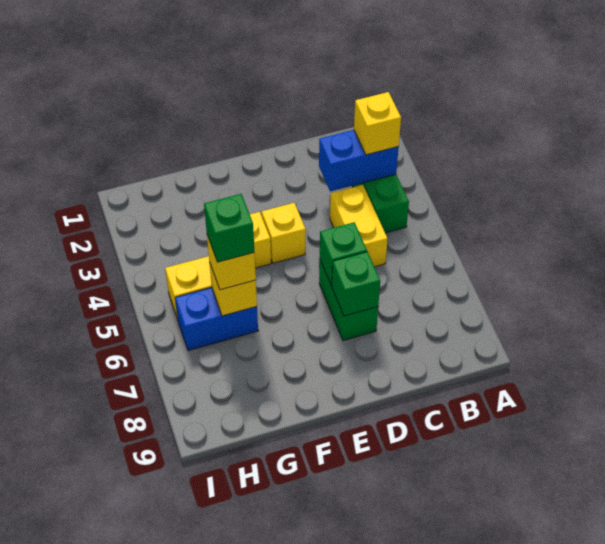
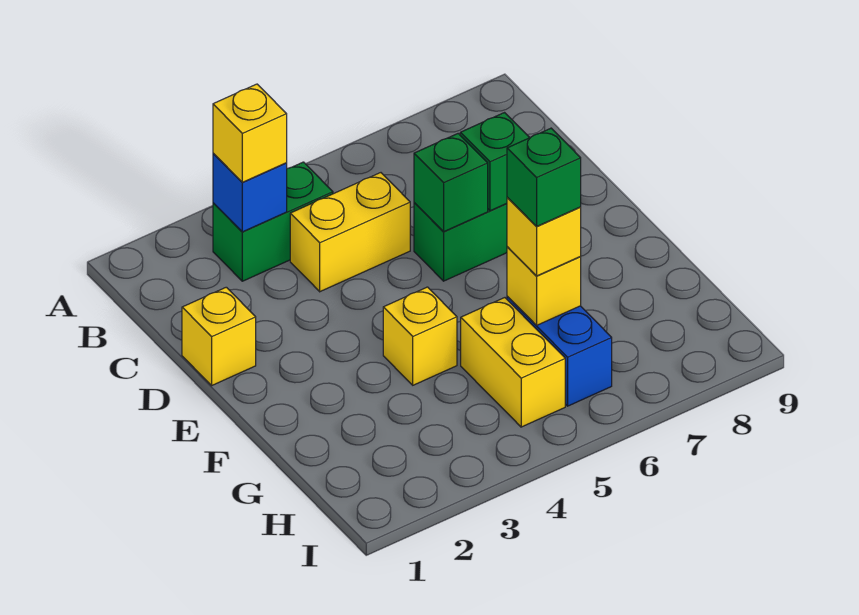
blue 1x2 brick [319,130,399,191] -> blue 1x1 brick [213,153,287,232]
yellow 1x1 brick [262,203,306,263] -> yellow 1x1 brick moved to [182,287,256,385]

